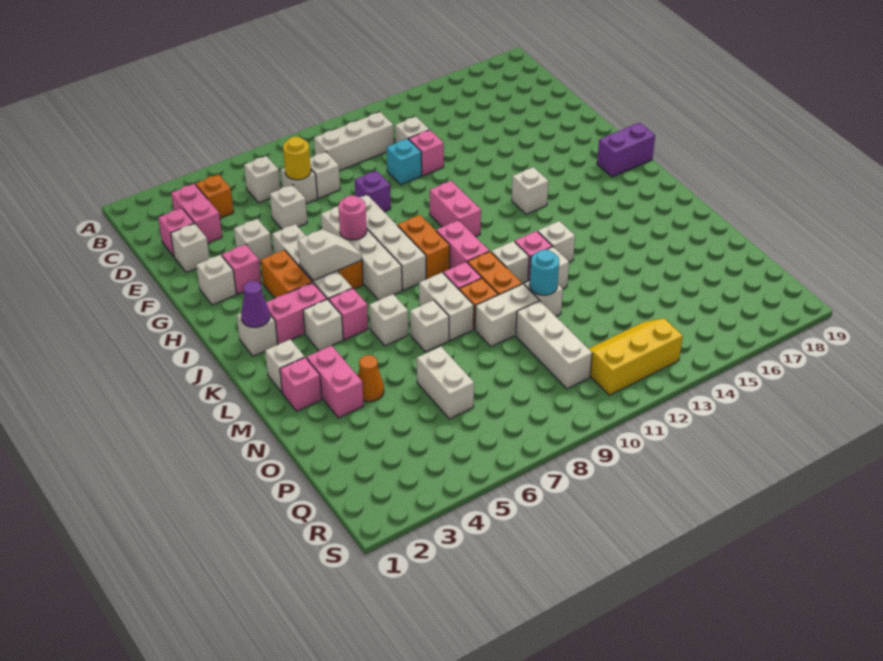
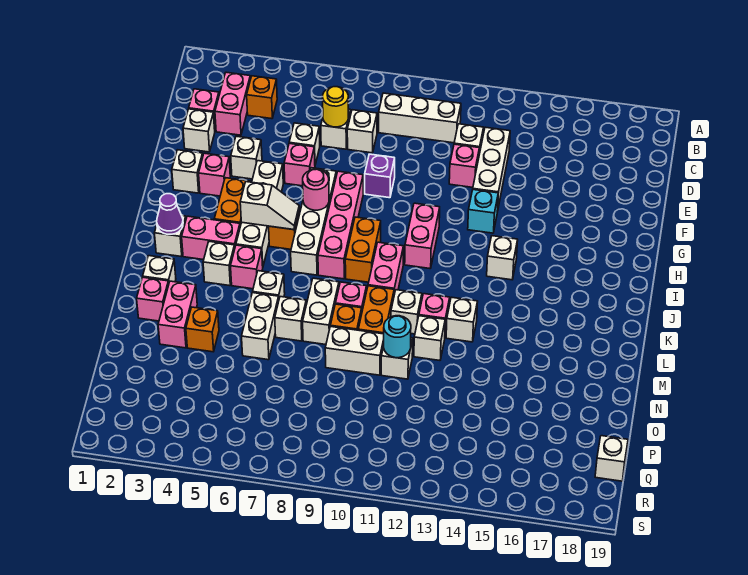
white 1x1 brick [244,156,280,203] -> white 1x1 brick moved to [595,436,628,481]
cyan 1x1 brick [386,139,422,185] -> cyan 1x1 brick moved to [468,190,498,233]
none -> pink 1x1 brick [284,143,315,186]
white 1x4 brick [359,195,426,290] -> pink 1x4 brick [318,171,363,279]
purple 1x2 brick [597,123,655,177] -> none
orange 1x1 cone [358,355,384,402] -> orange 1x1 brick [186,307,219,352]
white 1x2 brick [417,347,474,419] -> white 1x2 brick moved to [242,293,279,360]
white 1x3 brick [516,301,592,389] -> white 1x3 brick moved to [473,127,510,212]
yellow 2x3 slope [589,319,683,395] -> none

